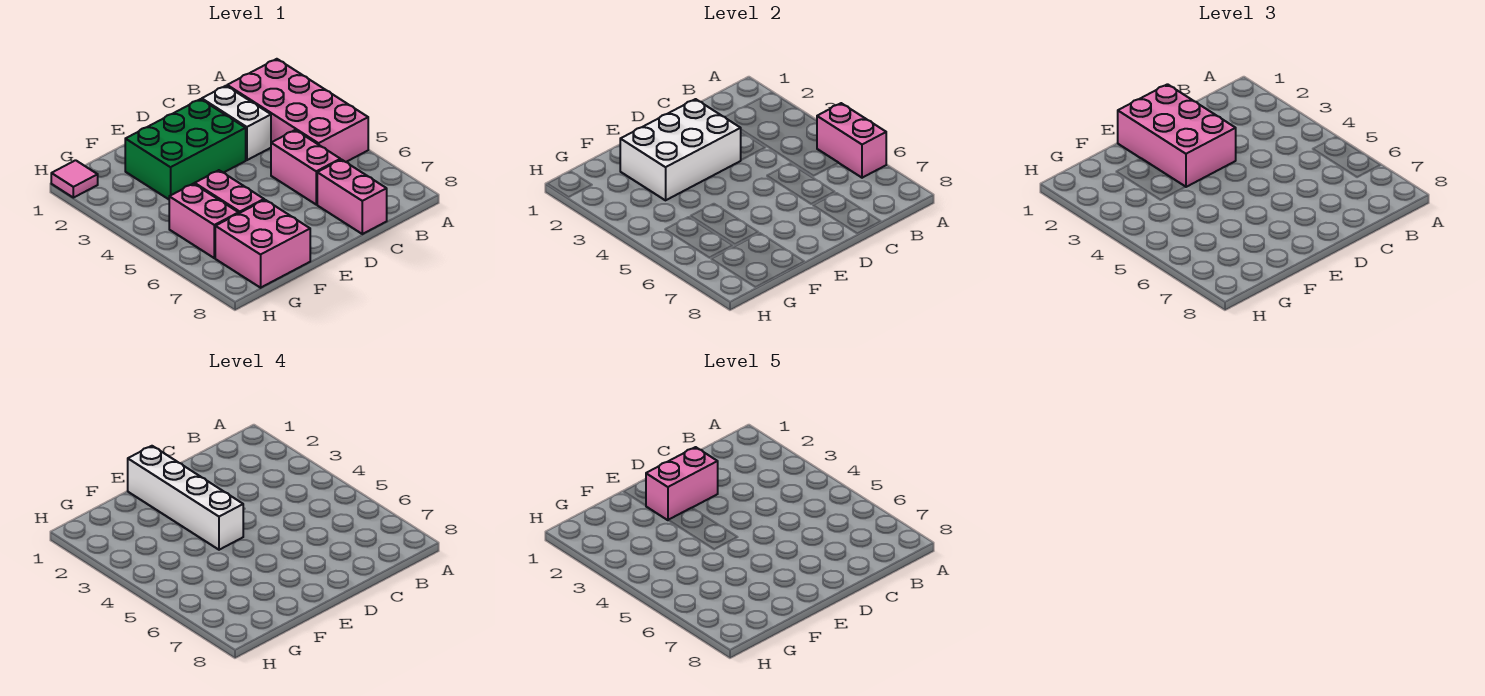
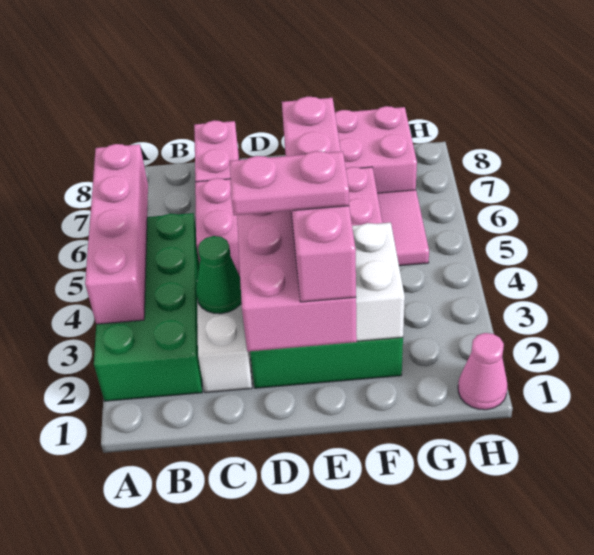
pink 2x4 brick [227,59,368,162] -> green 2x4 brick [94,213,202,401]
pink 1x2 brick [817,103,886,178] -> pink 1x4 brick [85,144,148,324]
none -> green 1x1 cone [196,236,241,314]
pink 1x2 brick [646,447,718,520] -> pink 1x2 plate [230,151,349,215]
white 1x4 brick [128,446,244,550] -> pink 1x4 brick [282,96,356,302]
pink 1x2 brick [169,184,239,258] -> pink 1x2 tile [377,190,429,266]
pink 1x1 tile [51,160,98,198] -> pink 1x1 cone [458,333,507,410]

